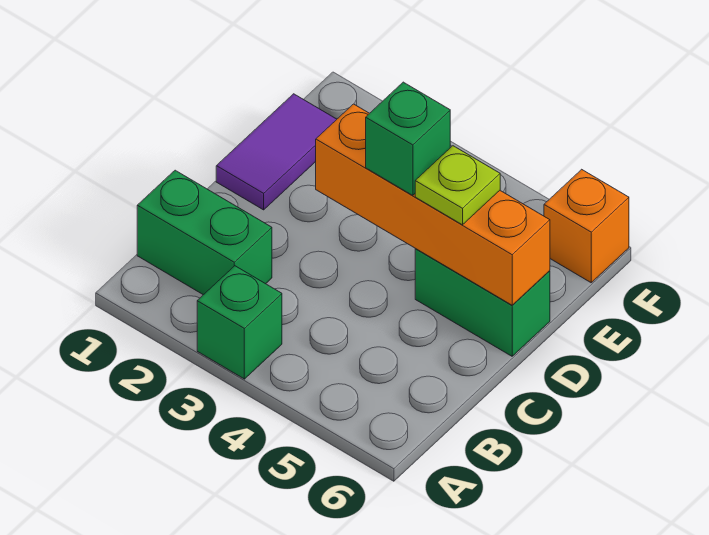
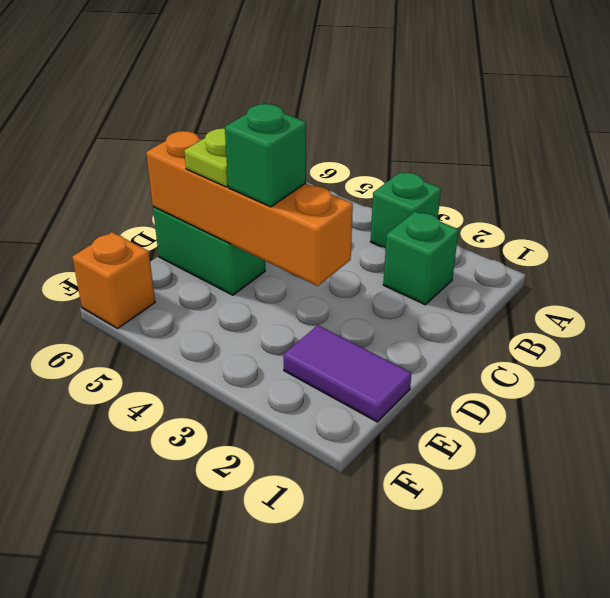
green 1x2 brick [137,170,272,295] -> green 1x1 brick [383,211,459,305]
purple 1x2 tile [216,94,337,210] -> purple 1x2 tile turned to [283,325,411,422]

